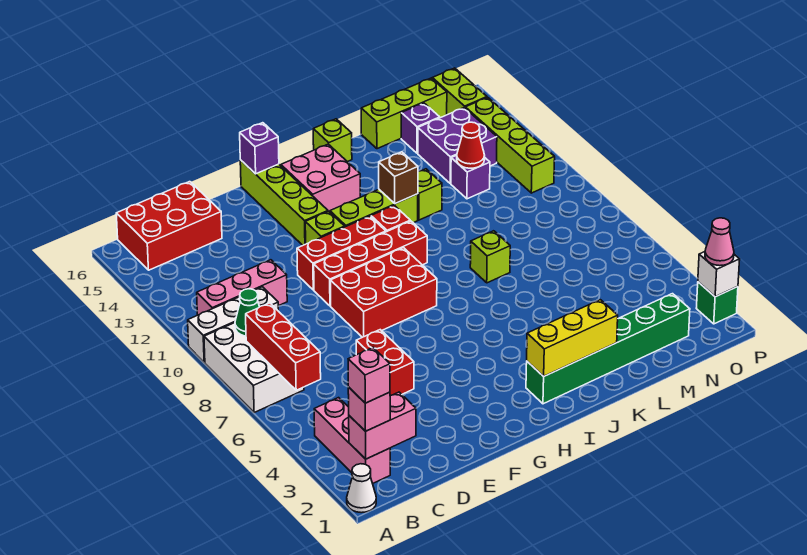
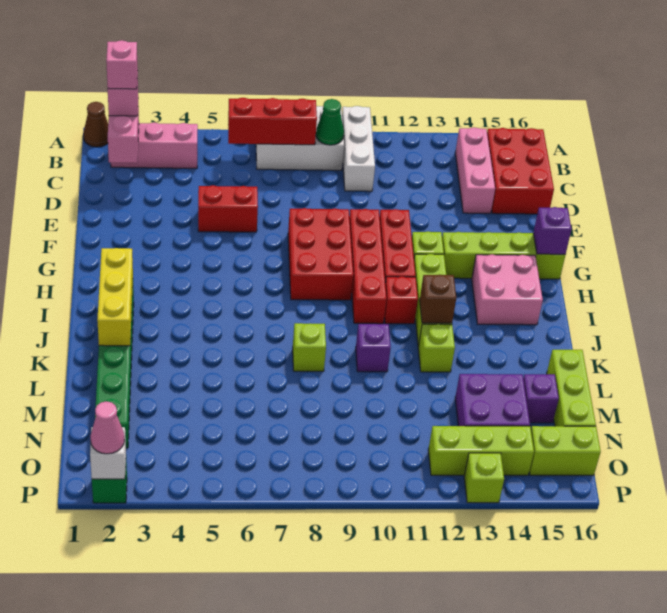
white 1x1 cone [347,464,376,513] -> brown 1x1 cone [83,102,108,147]
pink 1x3 brick [197,260,287,315] -> pink 1x3 brick moved to [455,127,495,213]
lime 1x1 brick [313,119,352,162] -> lime 1x1 brick moved to [464,453,504,503]
purple 1x1 brick [451,155,490,199] -> purple 1x1 brick moved to [356,324,391,372]
red 1x1 cone [457,122,485,168] -> none
lime 1x4 brick [465,97,555,193] -> lime 1x3 brick [428,426,534,475]

